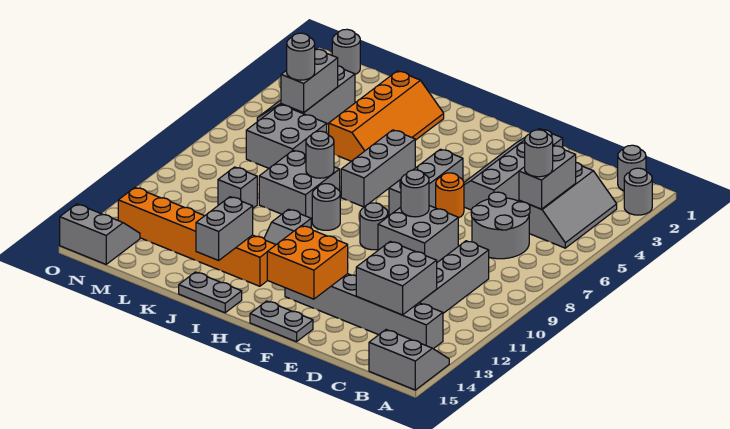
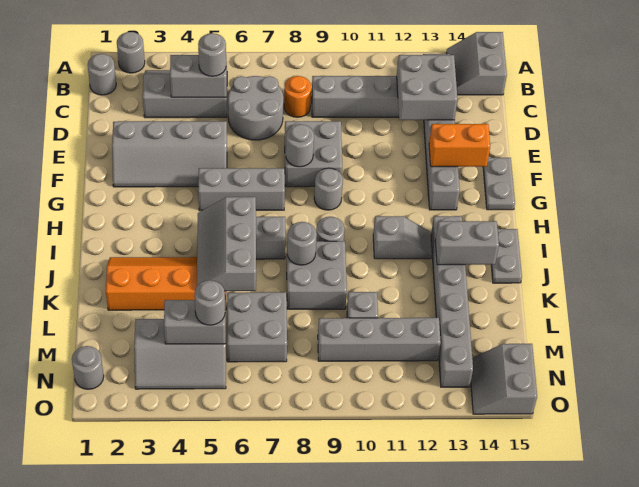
orange 1x1 round brick [436,173,464,218] -> orange 1x1 round brick moved to [284,76,311,117]
orange 2x2 brick [267,226,348,299] -> orange 1x2 brick [429,124,490,167]
none -> grey 2x3 slope [197,197,256,291]
orange 1x6 brick [118,187,276,286] -> grey 1x6 brick [431,216,473,387]
none -> grey 1x4 brick [318,318,441,361]

